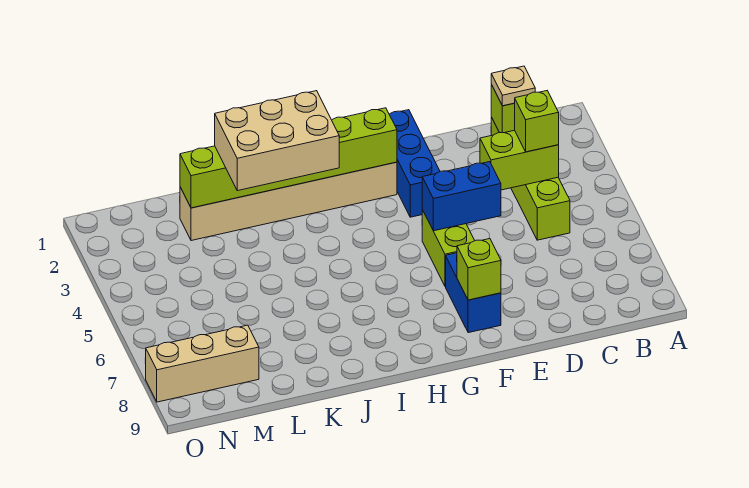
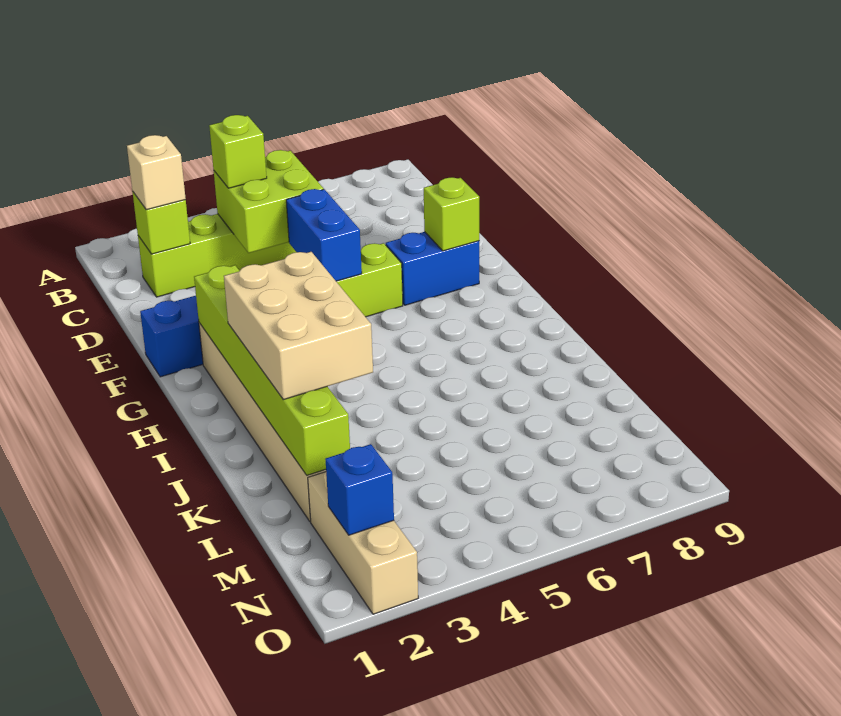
tan 1x1 plate [491,66,535,106] -> tan 1x1 brick [127,135,186,210]
lime 1x2 brick [480,130,559,190] -> lime 2x2 brick [214,150,324,253]
tan 1x3 brick [145,325,259,402] -> tan 1x3 brick moved to [308,472,418,614]
none -> blue 1x1 brick [325,444,394,535]

